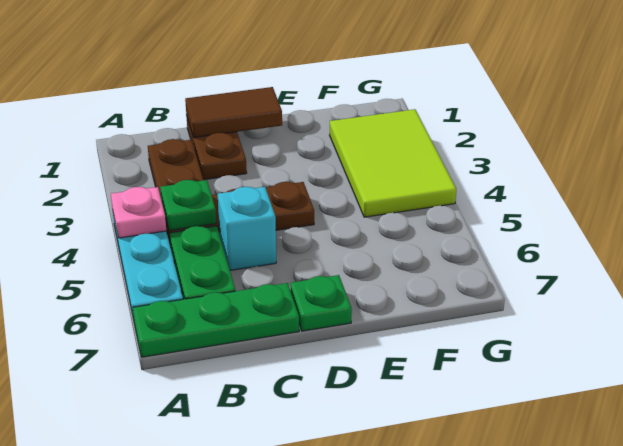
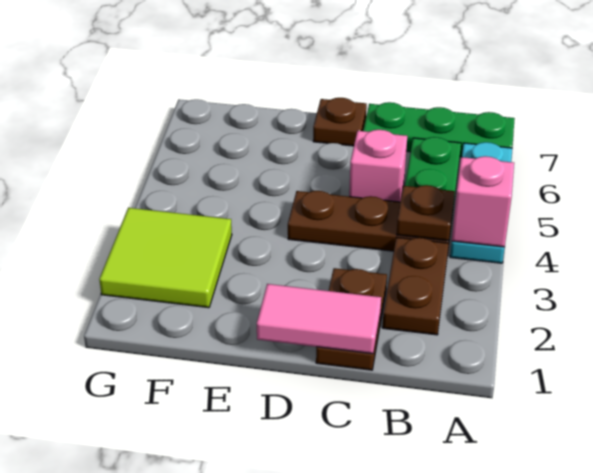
pink 1x1 plate [111,187,166,238] -> pink 1x1 brick [452,156,514,247]
green 1x1 plate [160,180,216,231] -> brown 1x1 plate [397,185,455,241]
brown 1x2 tile [185,87,282,138] -> pink 1x2 tile [257,284,381,354]
cyan 1x1 brick [218,187,276,270] -> pink 1x1 brick [349,130,407,202]
green 1x1 plate [290,275,352,331] -> brown 1x1 plate [313,98,367,146]
lime 2x3 tile [330,109,456,217] -> lime 2x2 tile [99,208,232,308]

